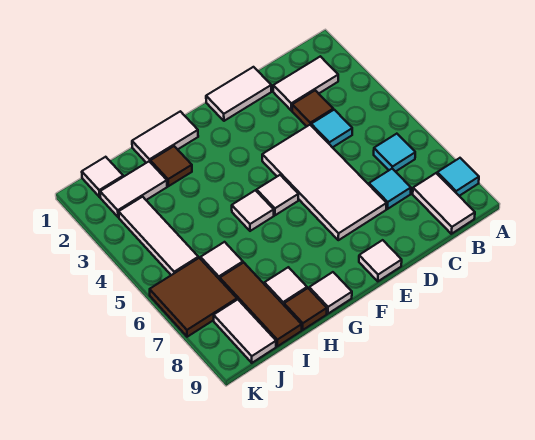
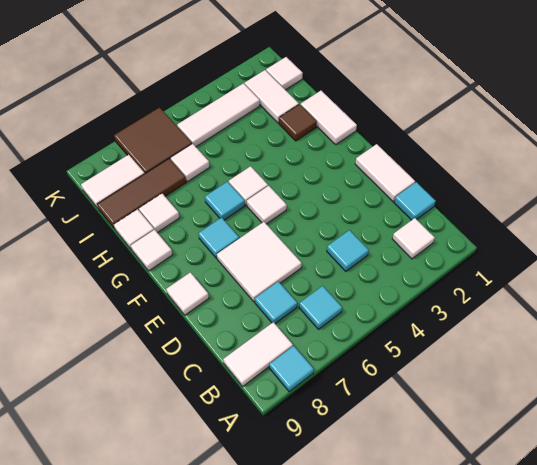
white 1x2 tile [273,56,338,110] -> white 1x1 tile [392,218,435,259]
none -> cyan 1x1 tile [394,182,436,220]
brown 1x1 tile [292,90,333,126] -> none
white 2x4 tile [262,125,387,240] -> white 2x2 tile [217,222,302,302]
none -> cyan 1x1 tile [198,218,239,258]
none -> cyan 1x1 tile [205,182,245,220]
brown 1x1 tile [284,288,327,330] -> white 1x1 tile [114,209,154,250]

